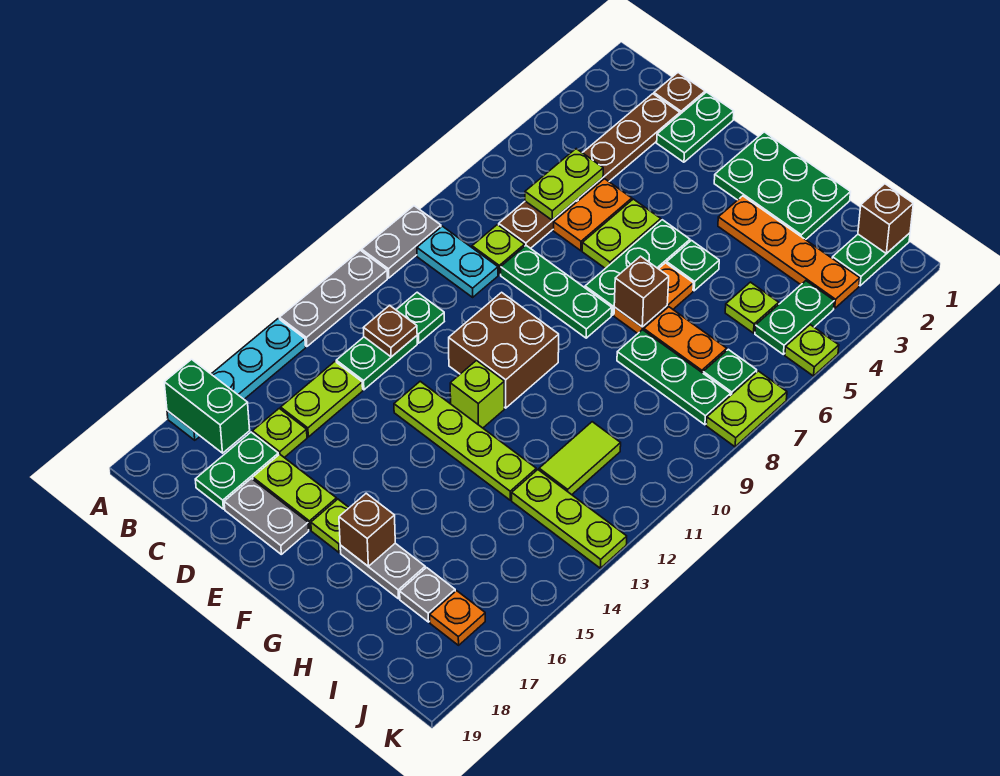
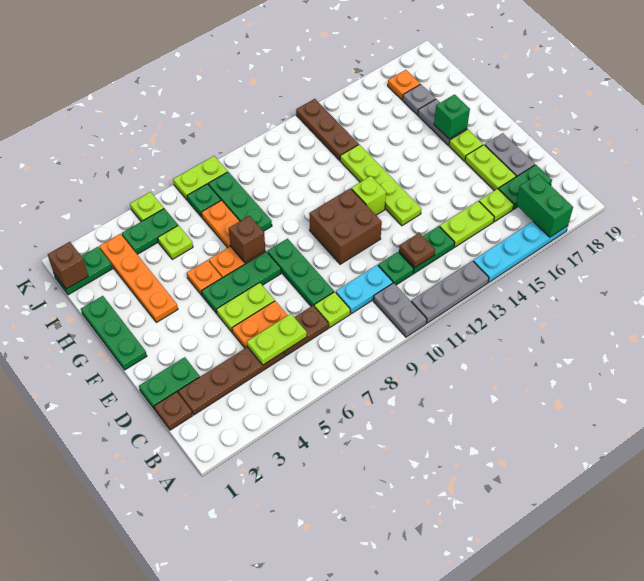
grey 1x2 plate [362,206,441,278] -> grey 1x2 plate turned to [373,283,427,337]
cyan 1x2 plate [417,226,498,297] -> cyan 1x2 plate turned to [336,265,393,314]
green 2x3 plate [714,132,851,240] -> green 1x3 plate [81,296,147,370]
green 1x1 plate [667,240,719,291] -> orange 1x1 plate [187,260,222,295]
brown 1x1 brick [339,493,395,566] -> green 1x1 brick [434,95,470,139]
lime 1x2 tile [539,422,621,495] -> none
lime 1x3 plate [512,470,627,568] -> brown 1x3 plate [296,99,359,160]

